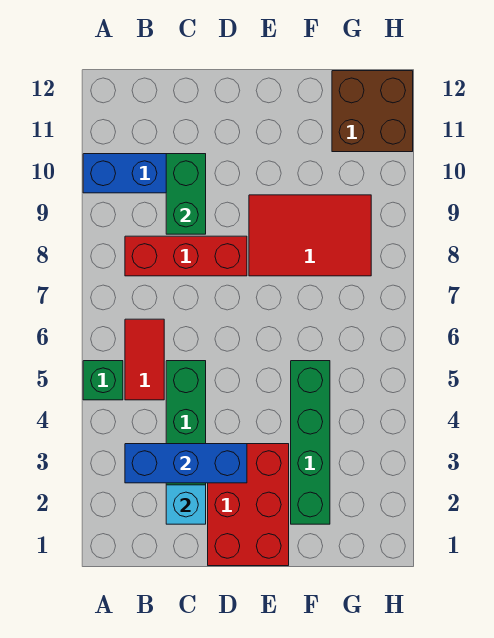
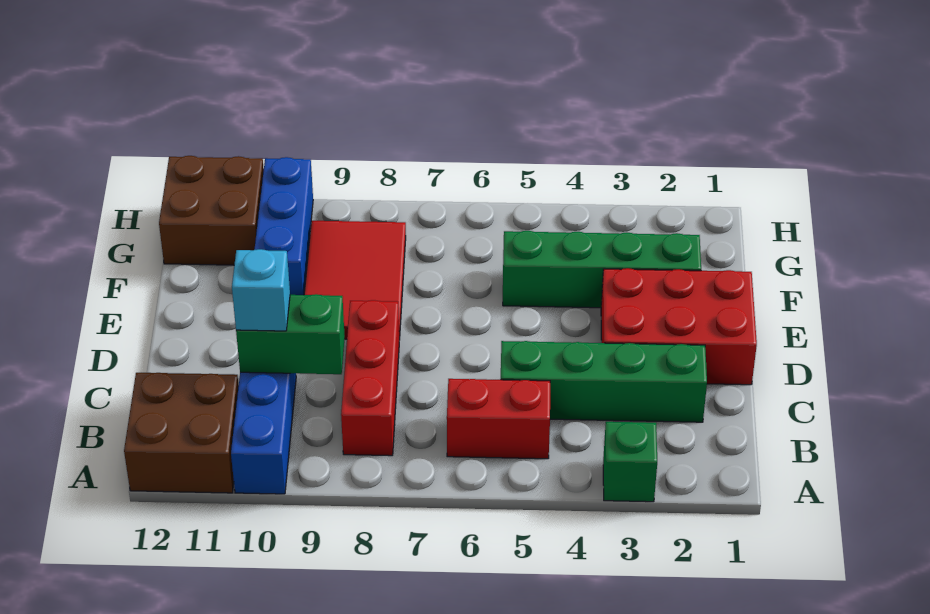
green 1x1 brick [83,361,123,400] -> green 1x1 brick moved to [603,422,657,502]
none -> brown 2x2 brick [124,373,239,493]
blue 1x3 brick [125,444,247,483] -> blue 1x3 brick moved to [255,157,313,295]
red 1x2 tile [125,319,164,400] -> red 1x2 brick [447,379,550,459]
cyan 1x1 brick [166,485,206,524] -> cyan 1x1 brick moved to [232,249,290,331]

